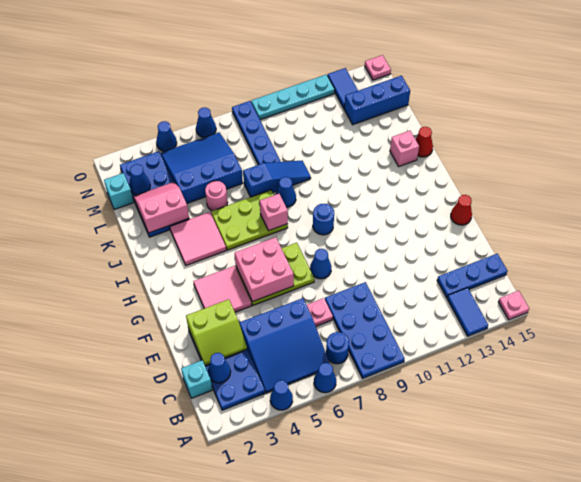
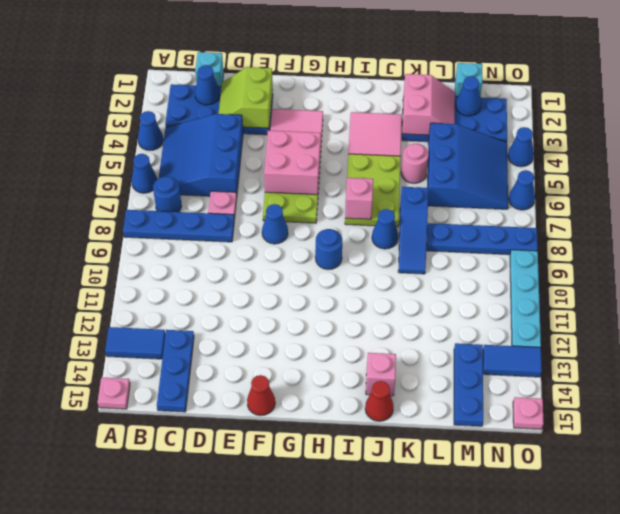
blue 2x4 plate [325,282,405,378] -> blue 1x4 plate [123,210,234,242]
blue 1x3 brick [344,76,410,125] -> blue 1x3 plate [454,343,483,426]

